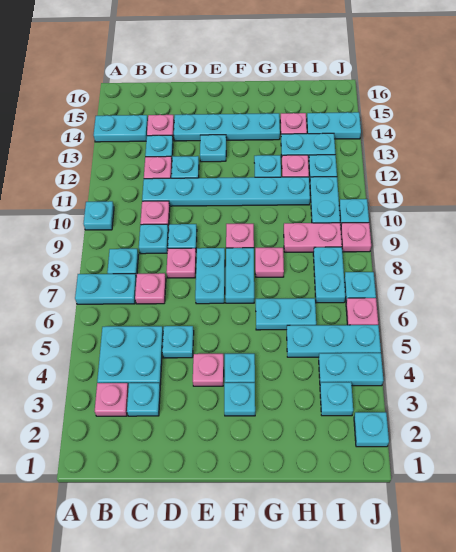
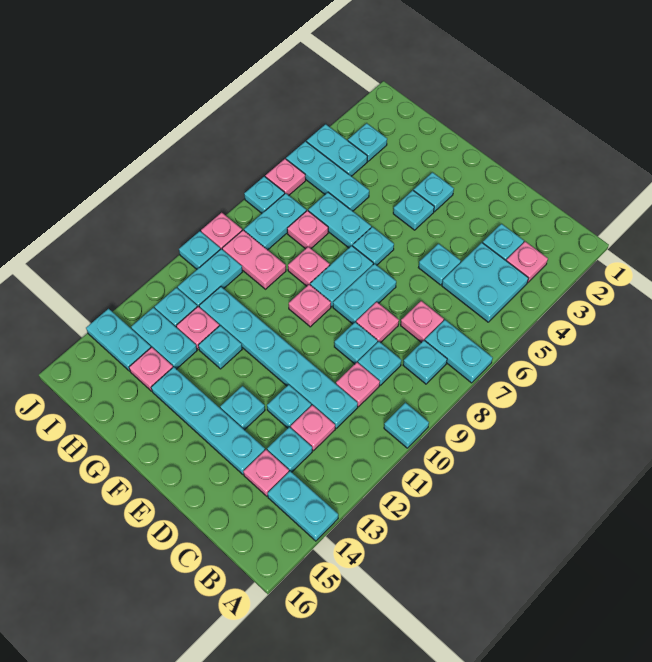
pink 1x1 plate [193,354,224,386] -> pink 1x1 plate moved to [287,210,328,249]
cyan 1x1 plate [354,412,389,447] -> cyan 1x1 plate moved to [353,227,394,265]

